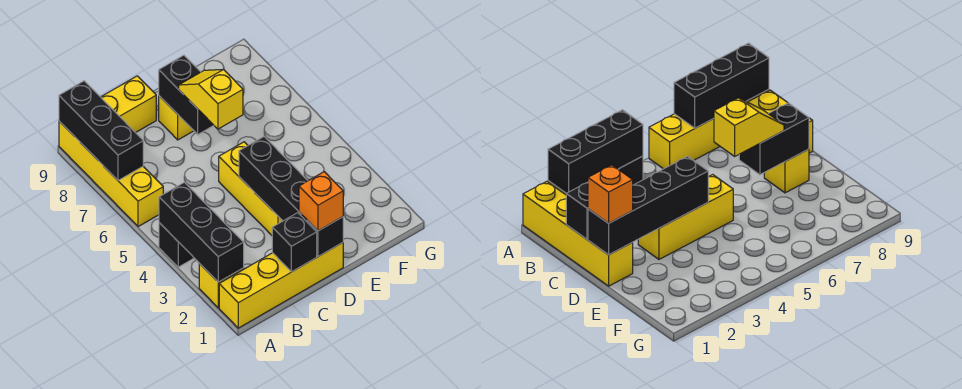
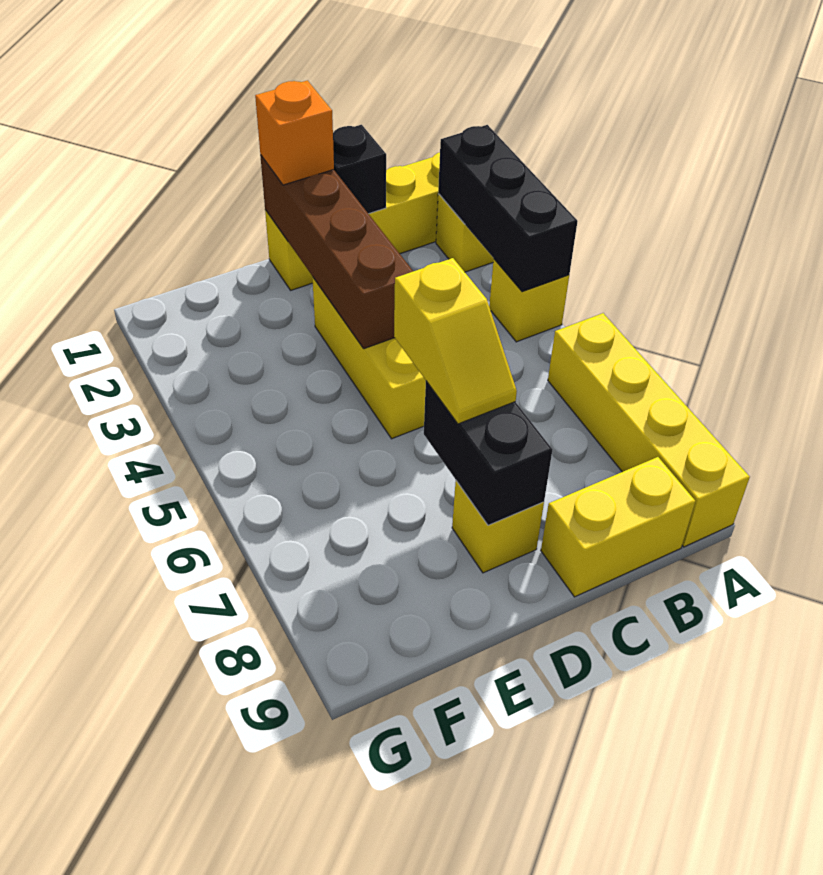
black 1x1 brick [159,223,194,267] -> yellow 1x1 brick [489,259,569,342]
black 1x3 brick [59,81,143,180] -> none
black 1x4 brick [239,137,343,257] -> brown 1x4 brick [260,155,413,349]

